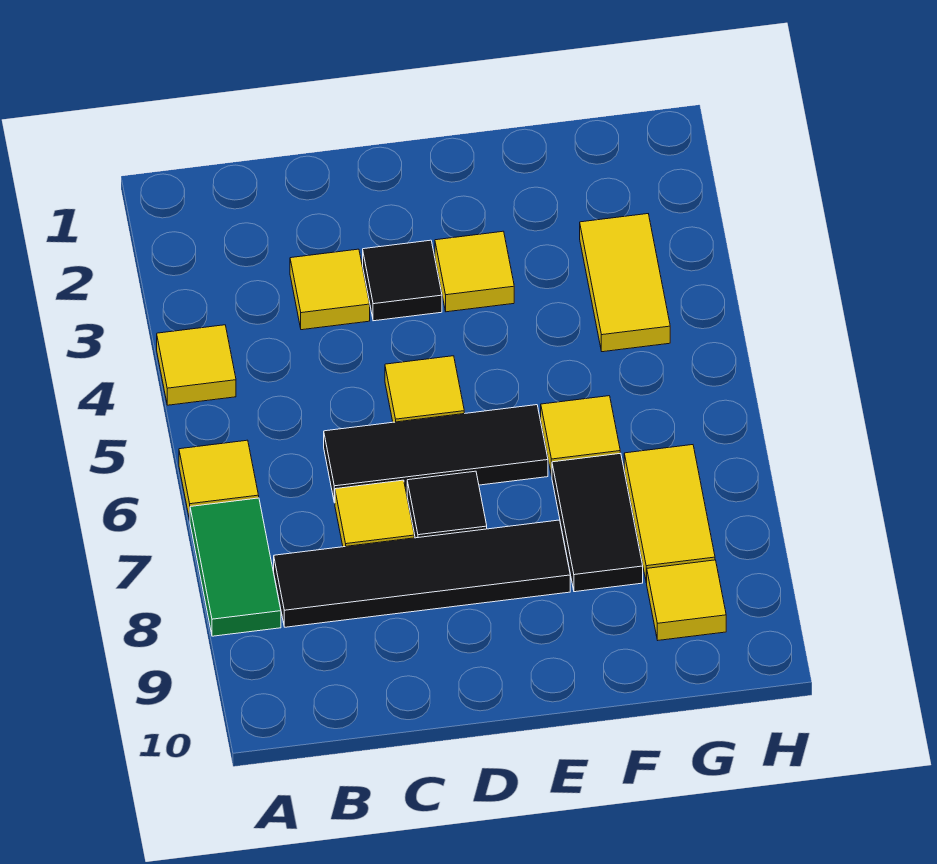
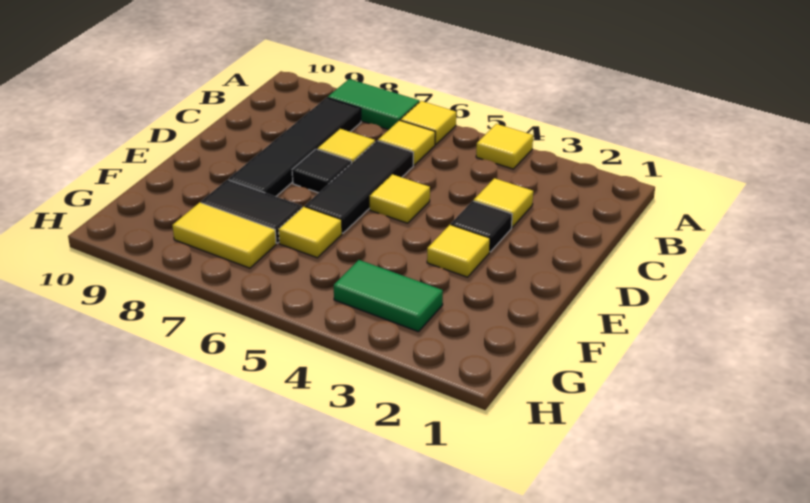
yellow 1x2 tile [580,214,670,352] -> green 1x2 tile [334,260,443,332]
yellow 1x1 tile [646,560,726,640] -> yellow 1x1 tile moved to [378,120,435,165]

